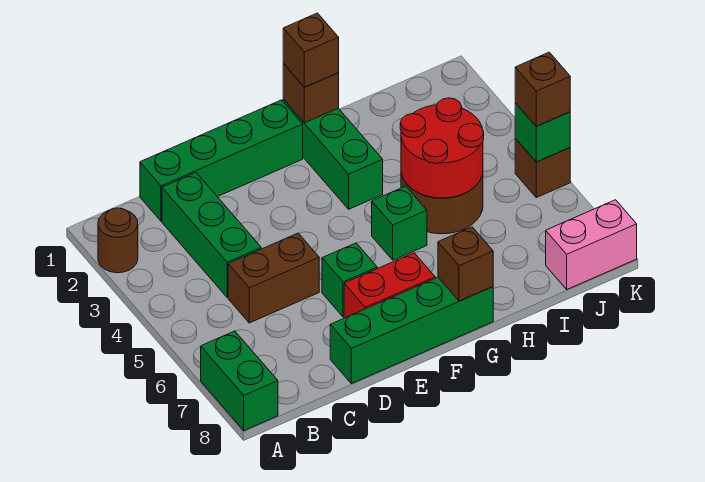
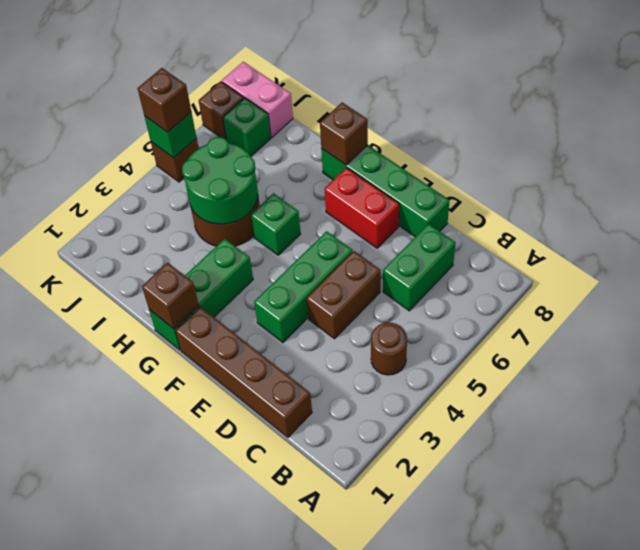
brown 1x1 round brick [98,208,138,273] -> brown 1x1 round brick moved to [371,323,407,375]
green 1x2 brick [201,331,278,431] -> green 1x2 brick moved to [383,224,455,311]
green 1x4 brick [140,100,303,221] -> brown 1x4 brick [175,307,312,437]
green 1x3 brick [162,173,261,297] -> green 1x3 brick moved to [254,231,353,342]
brown 1x2 brick [228,233,319,323] -> brown 1x2 brick turned to [307,251,381,339]
green 1x1 brick [322,243,377,317] -> green 1x1 brick moved to [223,98,271,156]
brown 1x1 brick [283,13,339,87] -> brown 1x1 brick moved to [199,81,244,139]
red 2x2 round brick [400,98,484,198] -> green 2x2 round brick [182,137,258,224]

